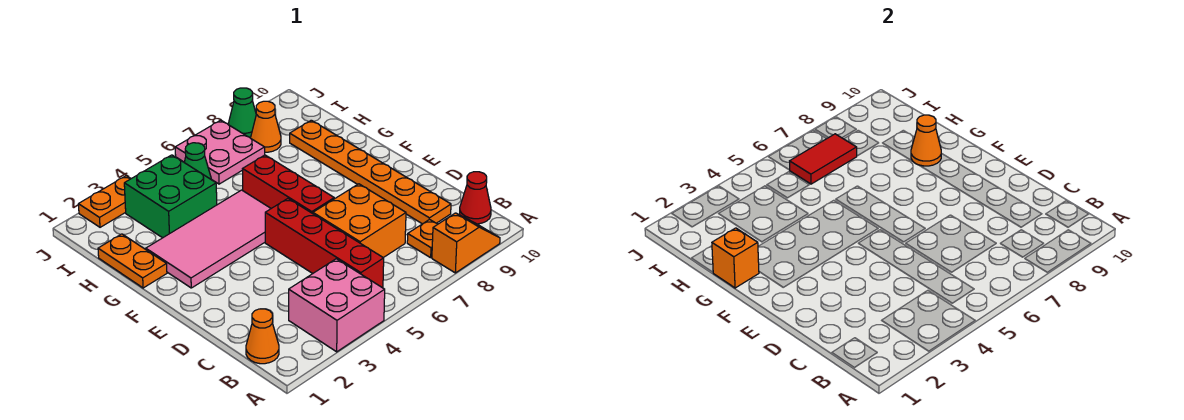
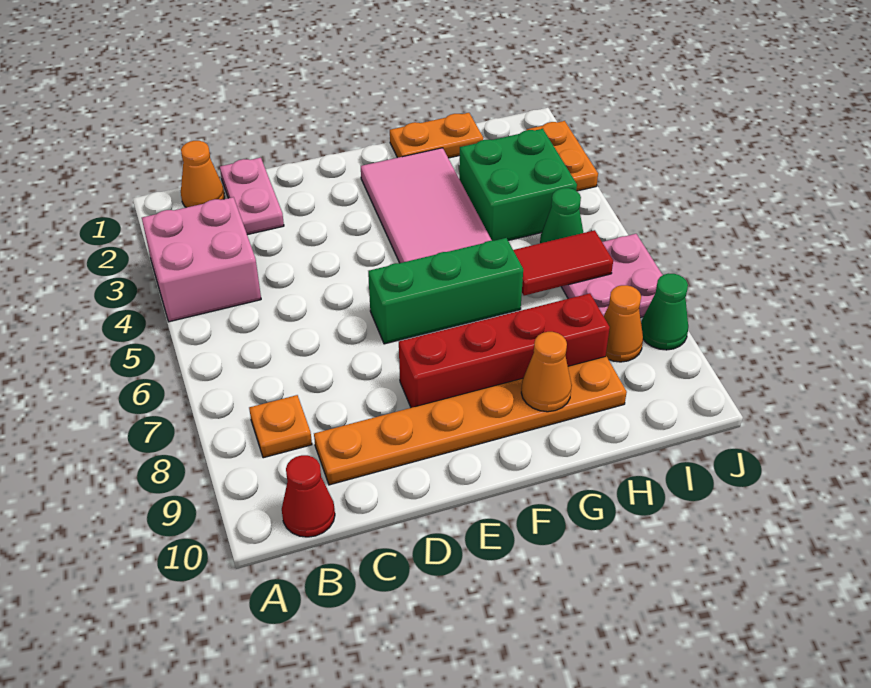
orange 1x2 slope [432,213,500,273] -> none
red 1x4 brick [265,199,384,288] -> red 1x4 brick moved to [399,293,610,408]
none -> pink 1x2 plate [220,158,284,235]
orange 2x2 brick [313,184,406,258] -> none
red 1x3 brick [243,155,334,214] -> green 1x3 brick [368,238,523,344]
orange 1x1 brick [712,228,759,288] -> none
red 1x2 tile [790,134,857,184] -> red 1x2 tile turned to [513,230,613,296]

